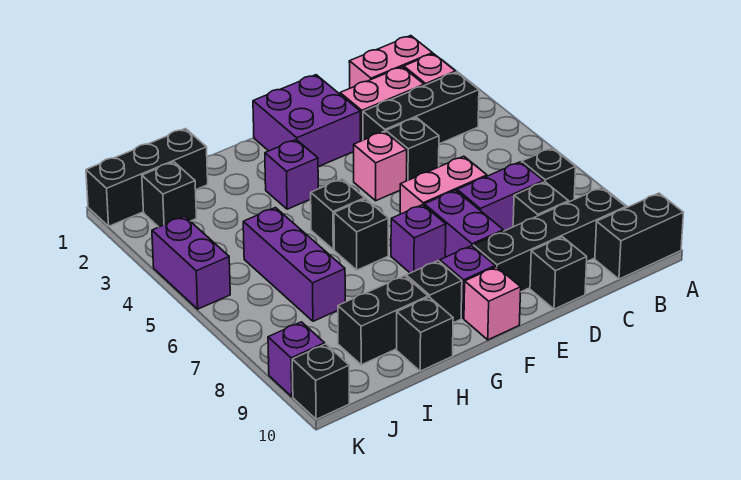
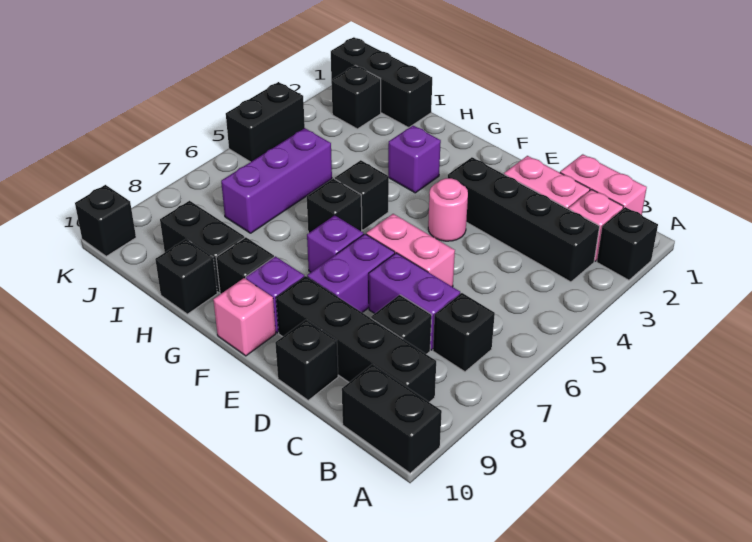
black 1x3 brick [363,72,479,144] -> black 1x4 brick [448,157,599,282]
black 1x1 brick [386,118,439,181] -> black 1x1 brick moved to [597,207,658,280]
purple 2x2 brick [253,75,360,167] -> none
pink 1x1 brick [354,131,407,201] -> pink 1x1 round brick [428,178,468,241]
purple 1x2 brick [152,216,230,309] -> black 1x2 brick [226,82,305,162]
purple 1x1 brick [268,322,325,397] -> none

